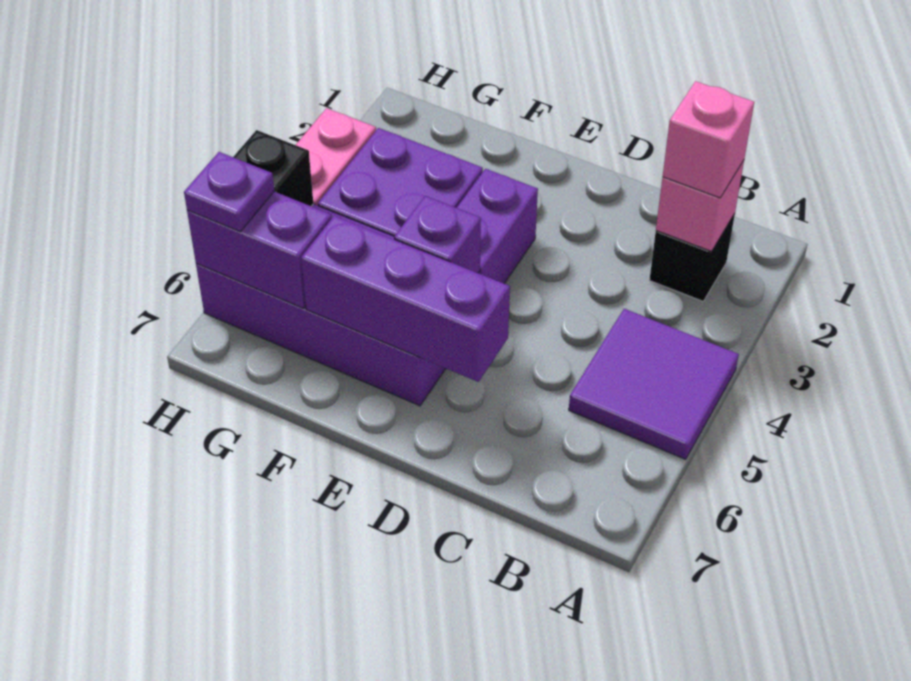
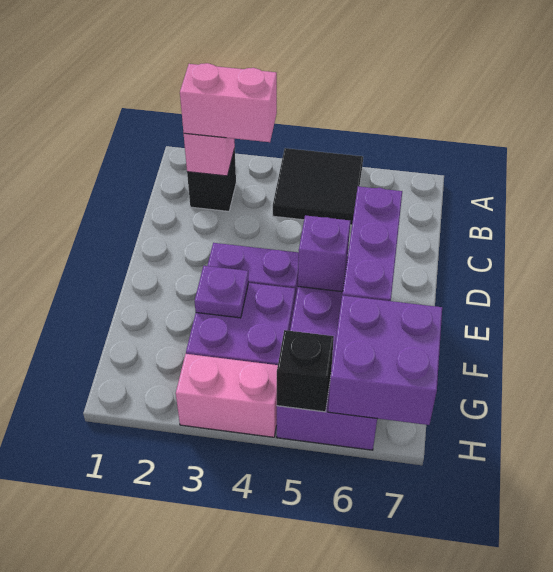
purple 2x2 tile [569,309,739,459] -> black 2x2 tile [273,148,363,225]
pink 1x1 brick [663,81,754,198] -> pink 1x2 brick [180,63,277,142]
purple 1x2 brick [187,192,332,308] -> purple 2x2 brick [328,296,442,425]
purple 1x1 plate [184,152,274,232] -> purple 1x1 plate moved to [195,266,249,318]

